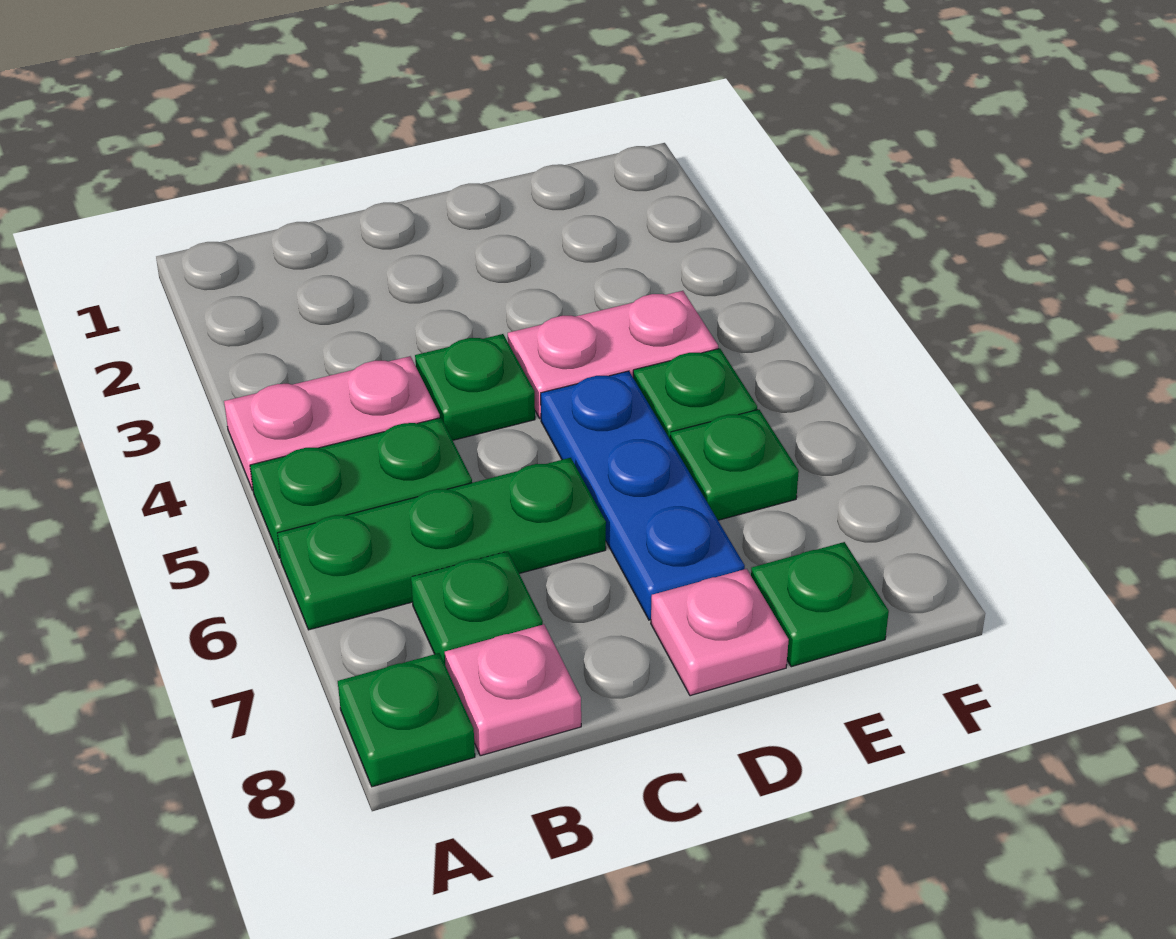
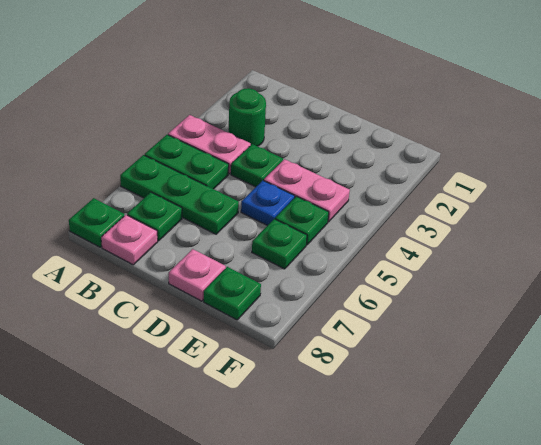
none -> green 1x1 round brick [229,88,266,146]
blue 1x3 plate [541,371,745,620] -> blue 1x1 plate [241,181,295,226]

